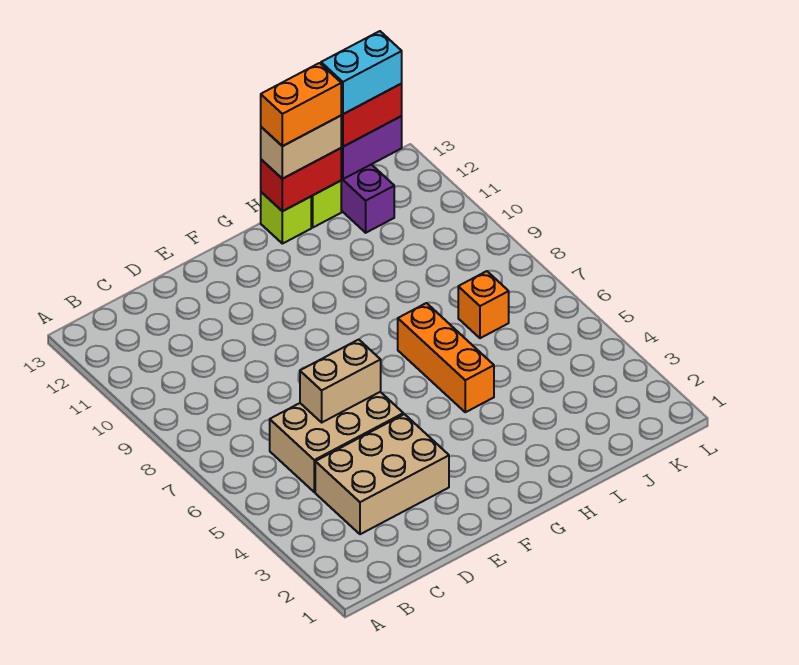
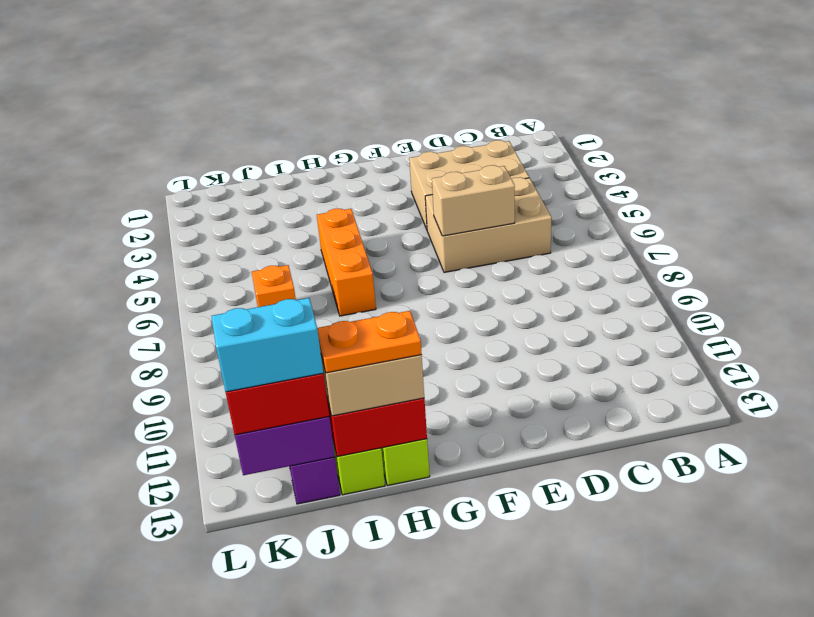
orange 1x2 brick [261,63,341,146] -> orange 1x2 plate [317,311,422,373]

